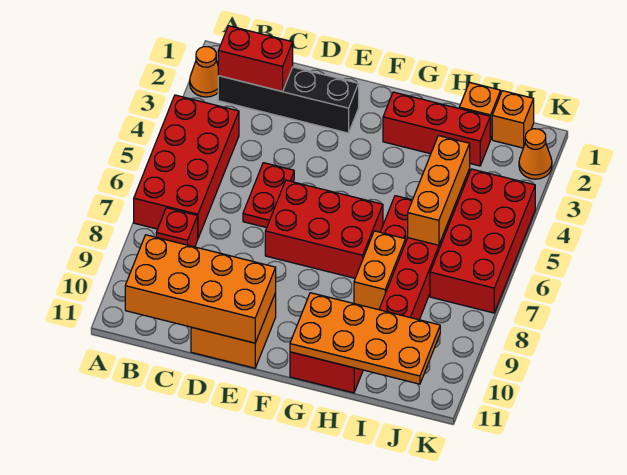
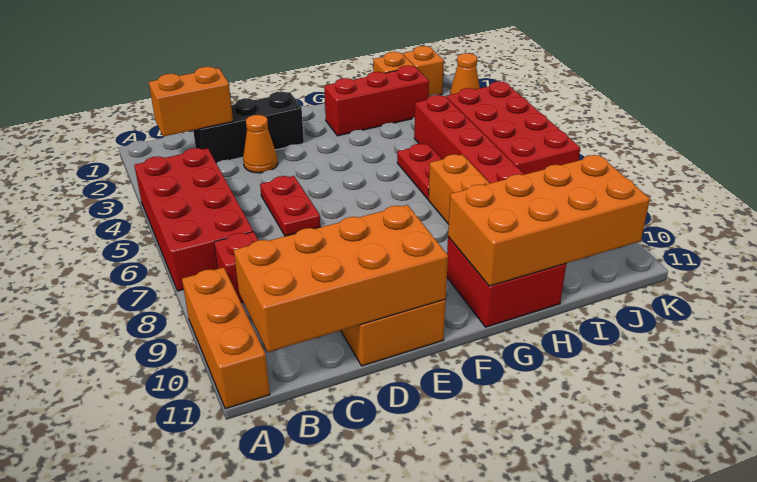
orange 1x1 cone [190,47,218,97] -> orange 1x1 cone moved to [243,115,278,173]
black 1x4 brick [218,67,359,133] -> black 1x3 brick [193,92,304,163]
red 1x2 brick [218,26,293,92] -> orange 1x2 brick [149,67,233,137]
red 2x3 brick [265,180,383,278] -> none
orange 2x4 plate [290,293,440,384] -> orange 2x4 brick [448,155,650,286]
orange 1x3 brick [408,136,470,245] -> orange 1x3 brick moved to [182,268,270,409]

